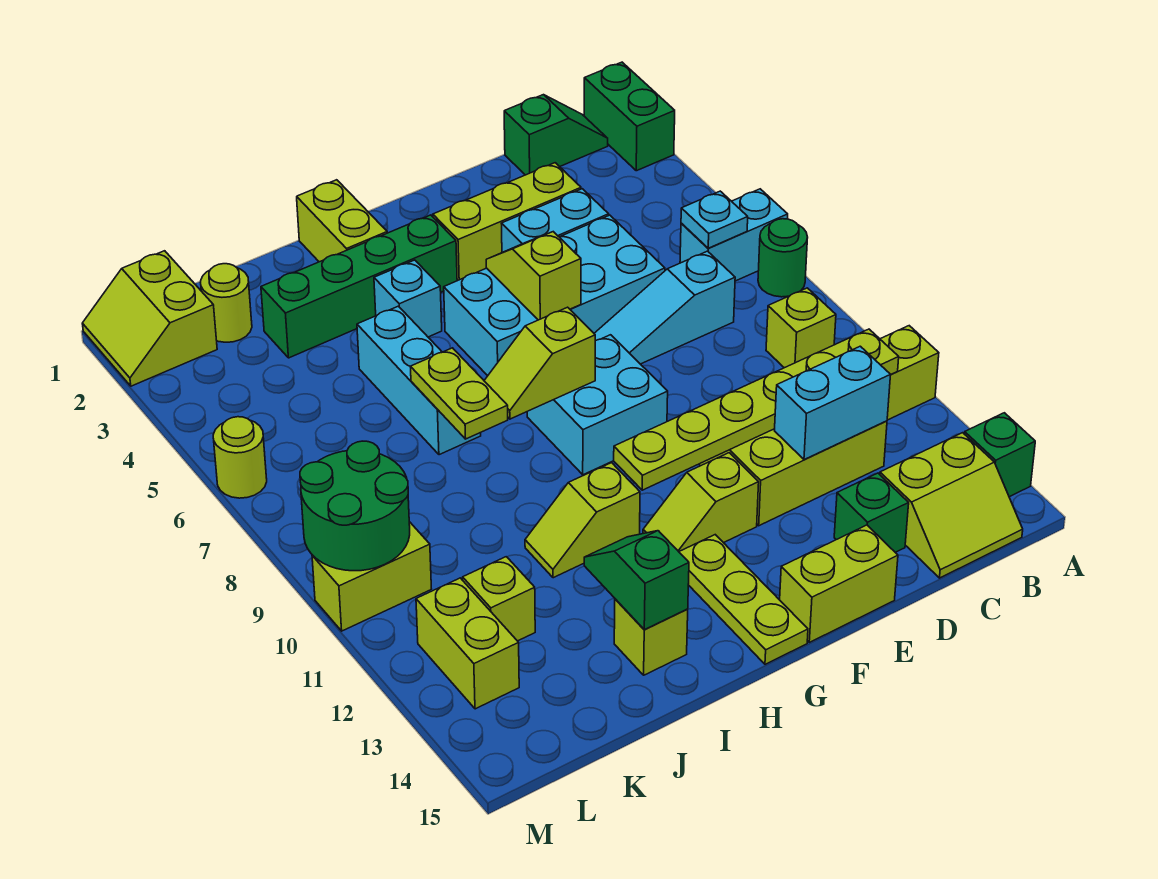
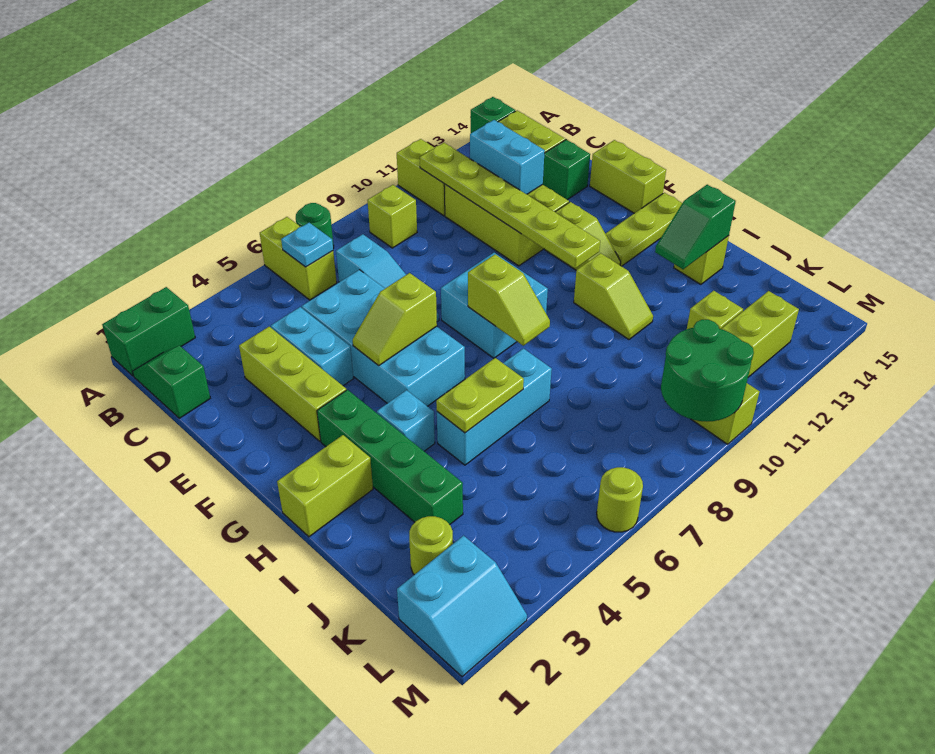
cyan 1x2 brick [680,189,788,281] -> lime 1x2 brick [260,217,337,300]
lime 1x2 plate [410,348,508,439] -> lime 1x2 plate moved to [436,358,524,433]
lime 2x2 slope [82,251,217,386] -> cyan 2x2 slope [397,536,527,677]

